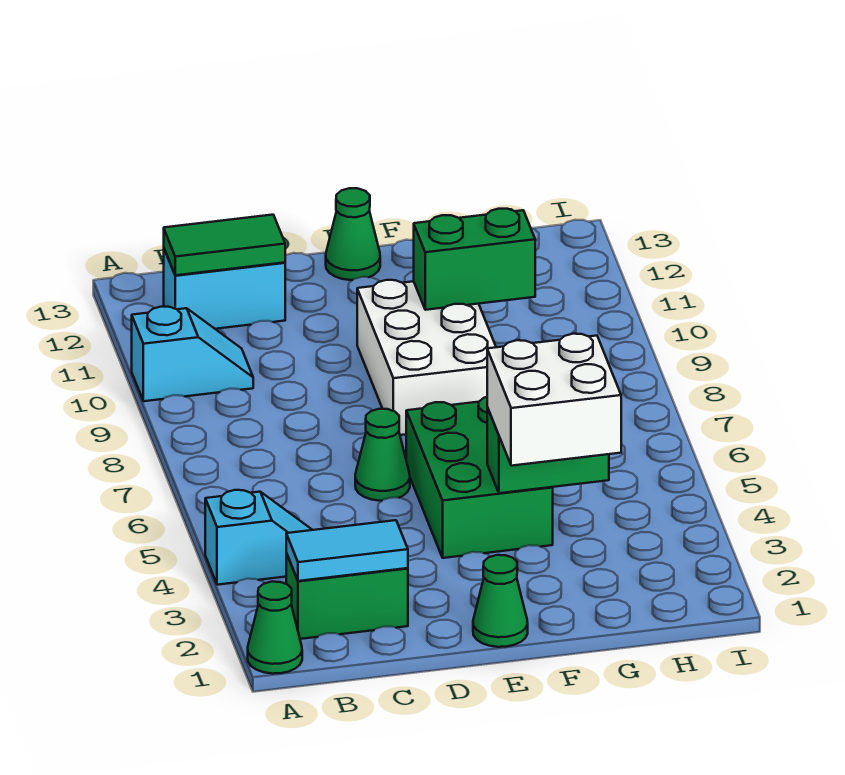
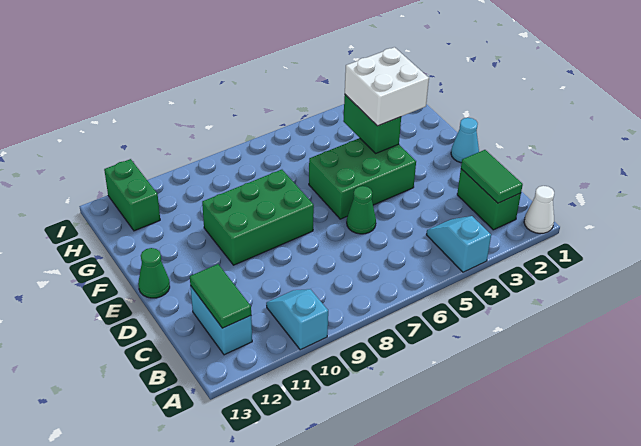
green 1x1 cone [248,582,302,674] -> white 1x1 cone [524,186,554,233]
cyan 1x2 tile [286,520,408,581] -> green 1x2 tile [461,150,523,203]
green 1x1 cone [473,555,528,647] -> cyan 1x1 cone [451,118,479,163]
white 2x3 brick [357,280,496,435] -> green 2x3 brick [202,170,314,265]
green 1x2 brick [414,209,535,310] -> green 1x2 brick moved to [104,159,160,231]

